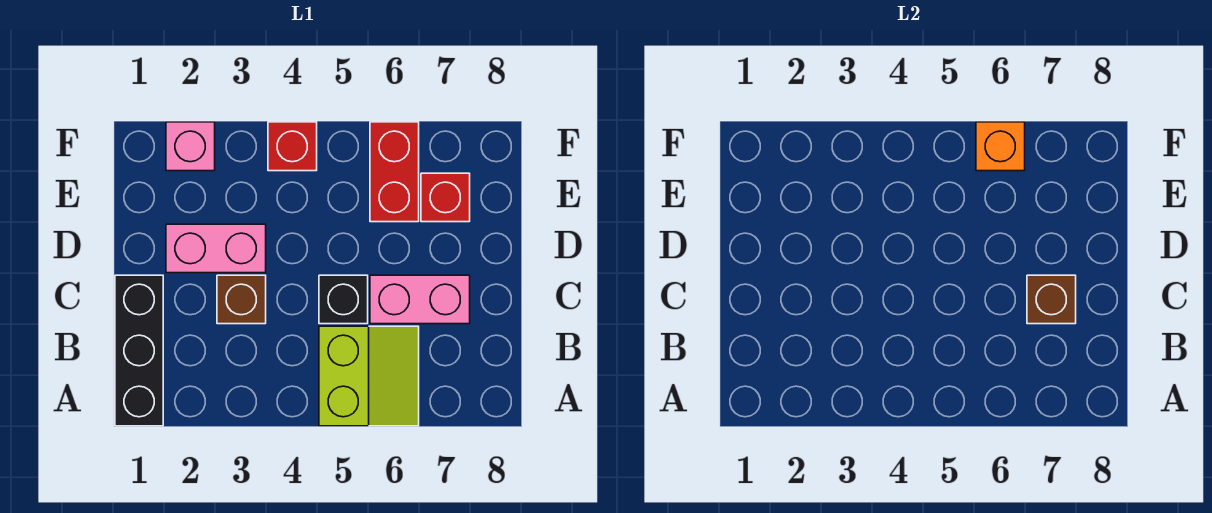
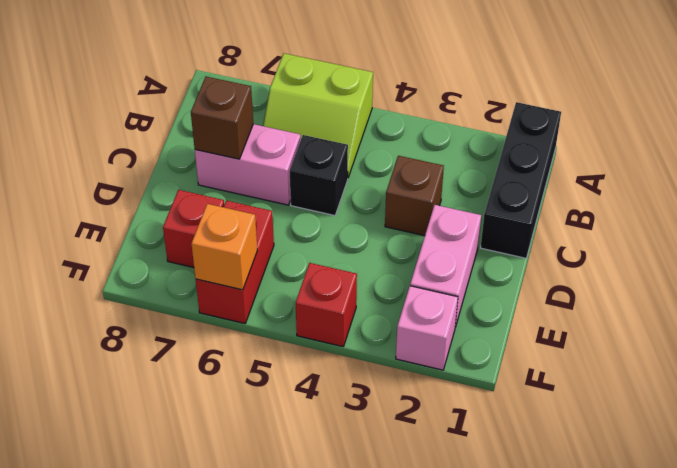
lime 2x2 slope [319,326,419,426] -> lime 2x2 slope turned to [263,53,373,177]
pink 1x2 brick [166,224,266,273] -> pink 1x2 brick turned to [410,205,481,327]

